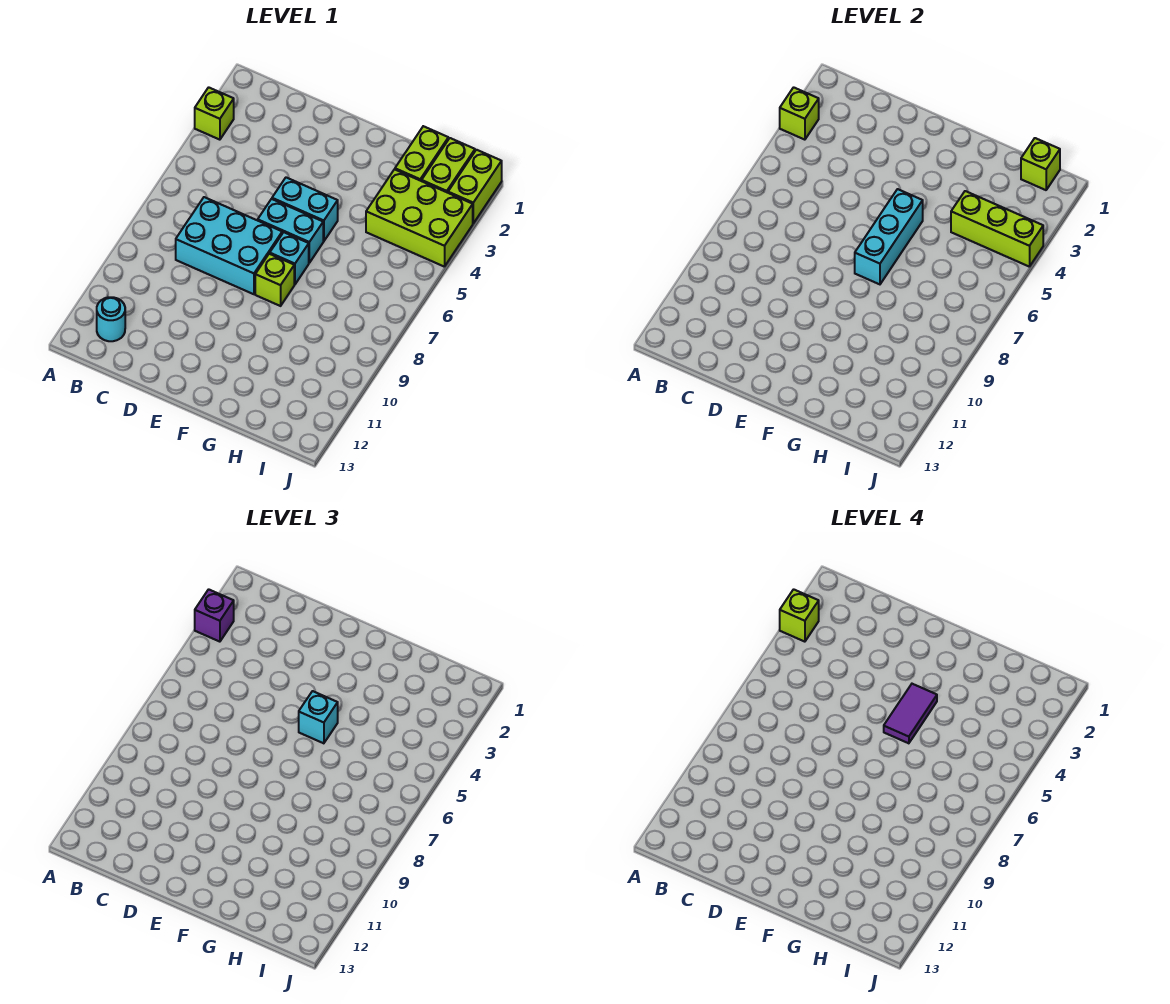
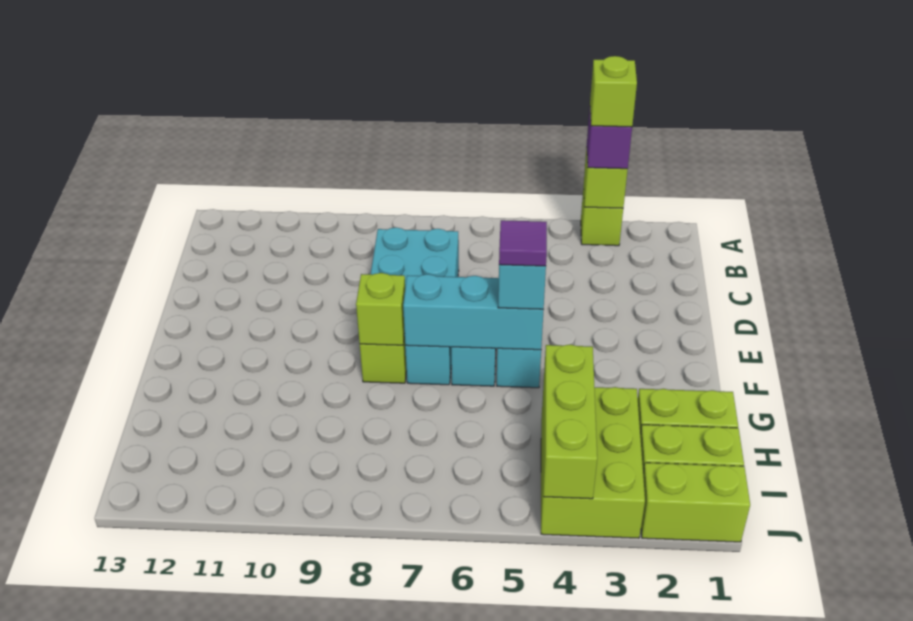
cyan 1x1 round brick [97,297,125,341] -> none
purple 1x2 tile [884,684,937,743] -> purple 1x1 tile [499,220,547,266]
lime 1x1 brick [1021,138,1060,190] -> lime 1x1 brick moved to [356,273,405,345]

